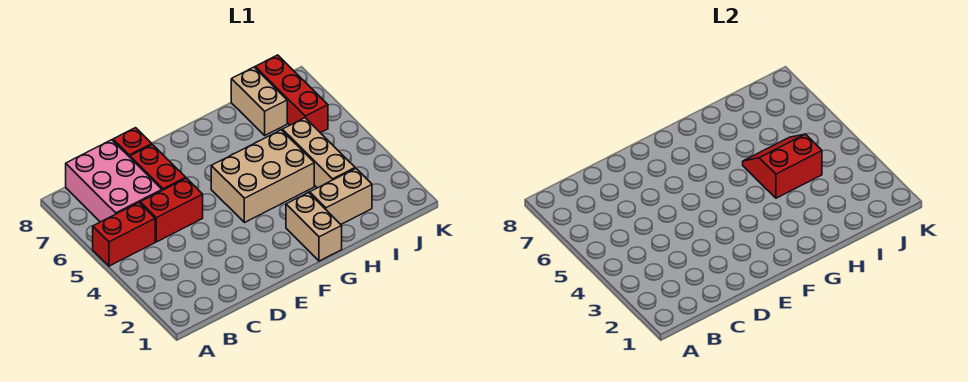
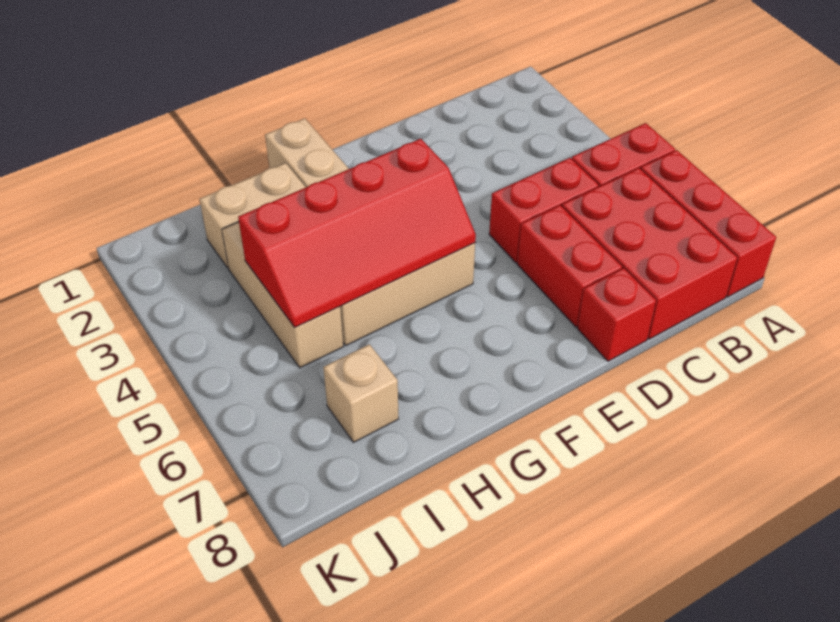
pink 2x3 brick [66,140,162,222] -> red 2x3 brick [562,168,737,339]
red 2x2 slope [743,134,822,198] -> red 2x4 slope [238,139,476,327]
tan 1x2 brick [231,67,287,135] -> tan 1x1 brick [323,344,399,442]
red 1x3 brick [255,55,328,133] -> red 1x3 brick moved to [640,150,776,297]

